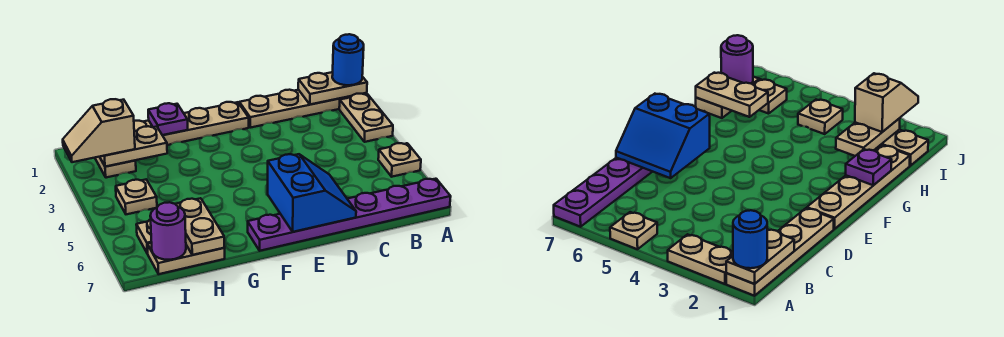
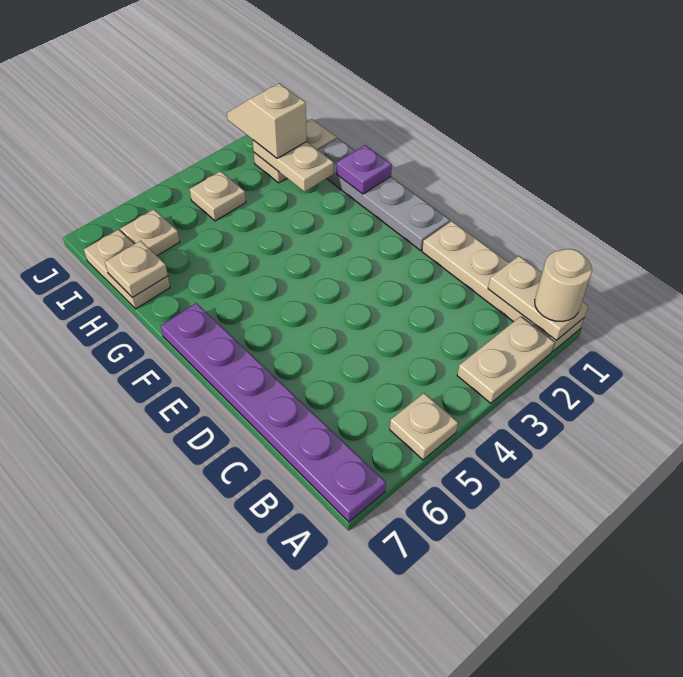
blue 1x1 round brick [332,34,364,85] -> tan 1x1 round brick [535,249,592,322]
blue 2x2 slope [268,154,356,232] -> none
tan 1x4 plate [134,102,249,145] -> grey 1x4 plate [318,138,450,250]
tan 1x2 plate [176,198,225,255] -> tan 1x1 plate [105,241,168,298]
purple 1x1 round brick [150,202,186,260] -> none

